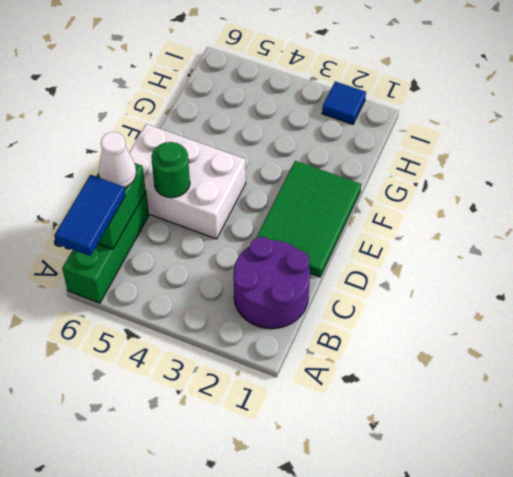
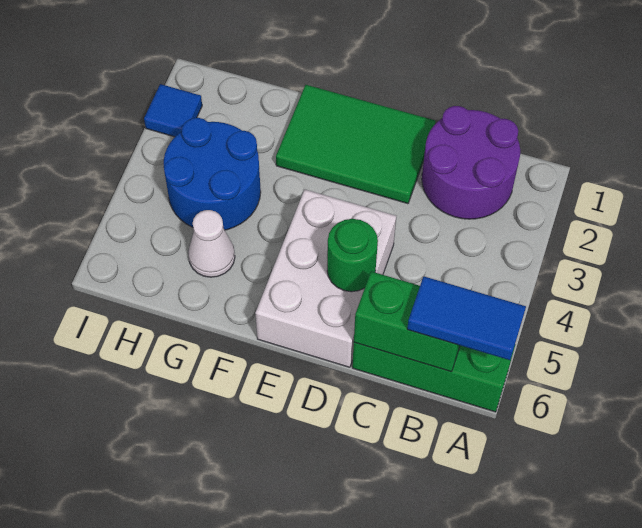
white 1x1 cone [99,132,136,188] -> white 1x1 cone moved to [188,210,235,277]
none -> blue 2x2 round brick [164,118,261,230]

